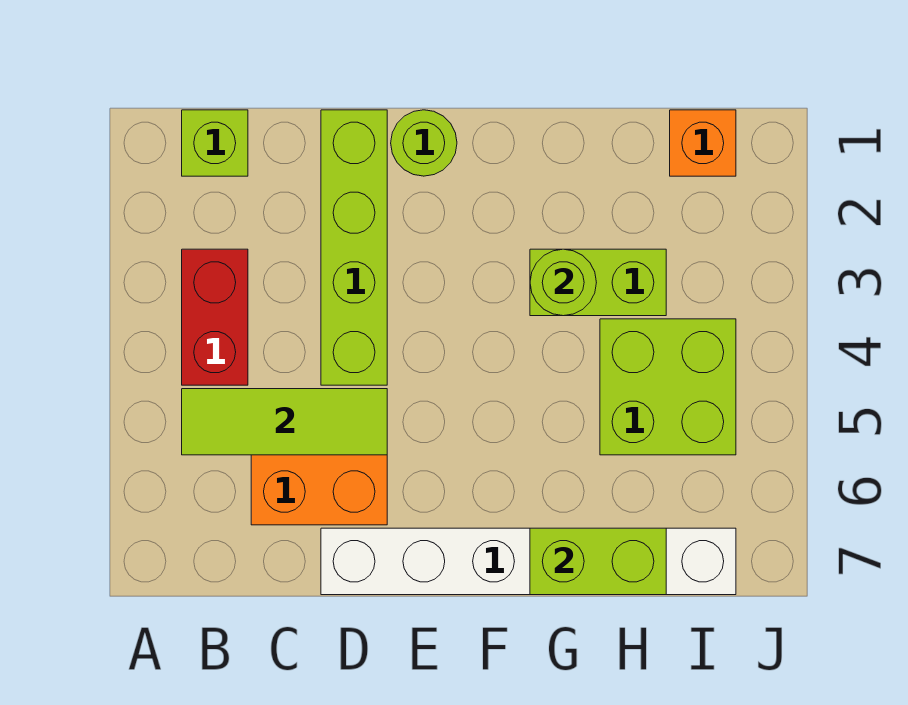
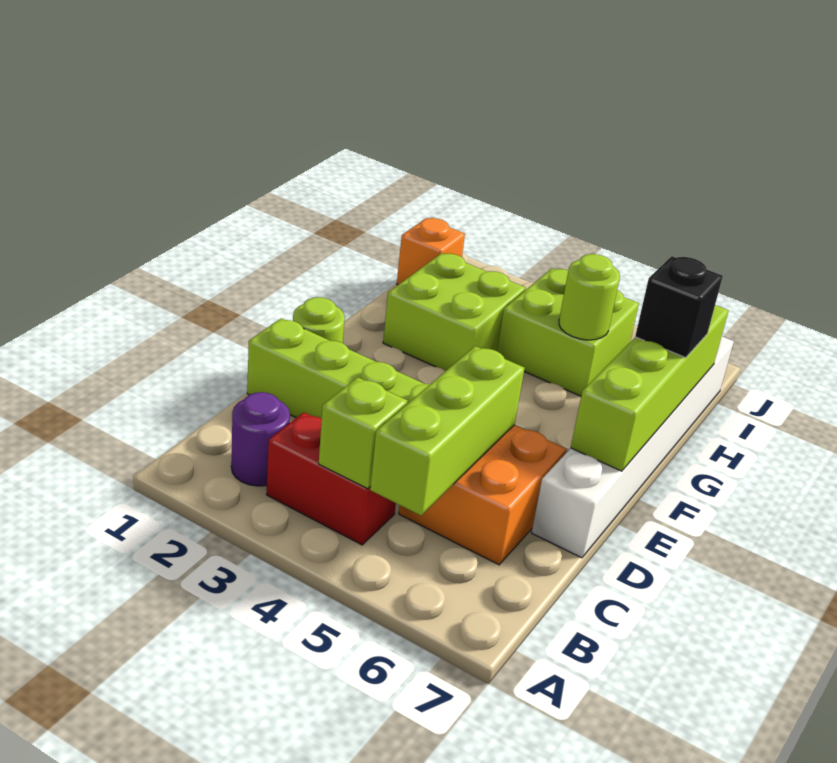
lime 1x1 brick [182,110,248,176] -> lime 1x1 brick moved to [319,377,407,489]
none -> purple 1x1 round brick [231,392,290,486]
lime 1x3 tile [182,389,387,455] -> lime 1x3 brick [370,346,524,515]
lime 1x2 brick [530,249,666,316] -> lime 2x2 brick [383,253,526,371]
lime 1x1 round brick [530,249,596,316] -> lime 1x1 round brick moved to [559,254,620,340]
lime 1x2 brick [530,528,666,595] -> lime 1x4 brick [571,305,729,471]
none -> black 1x1 brick [635,256,723,358]

